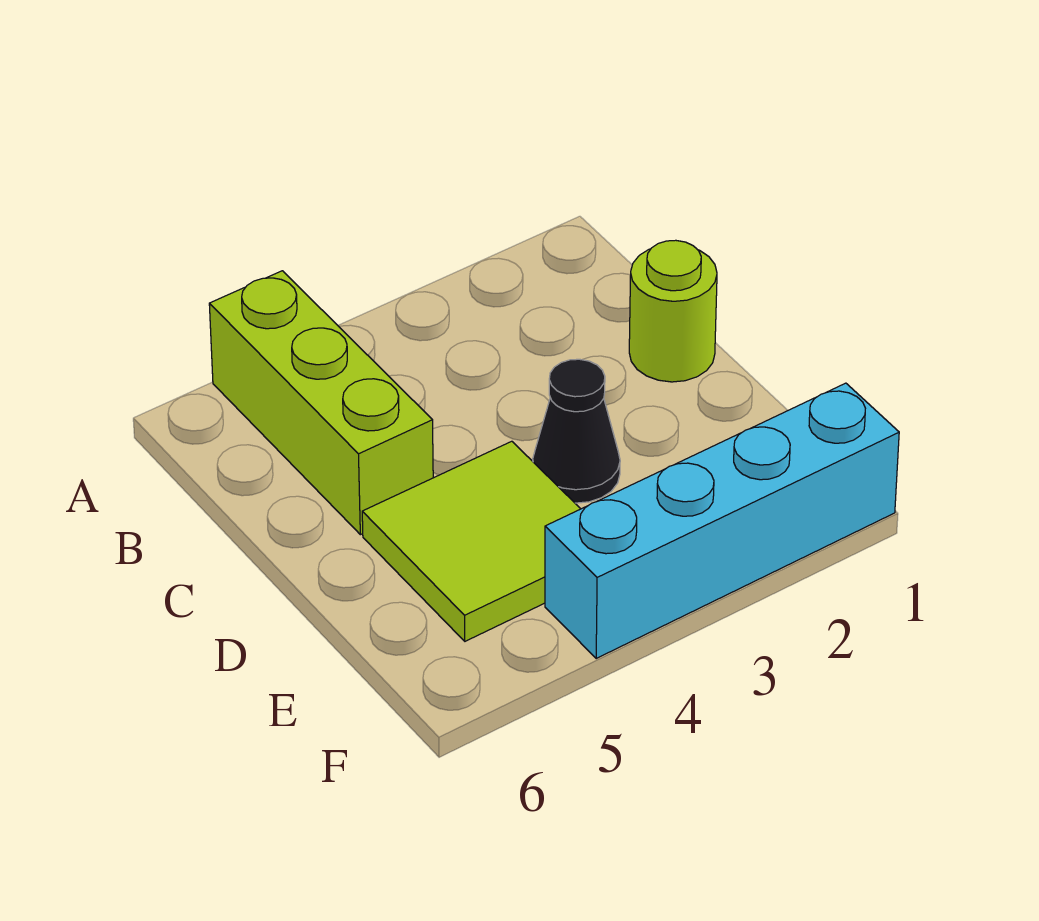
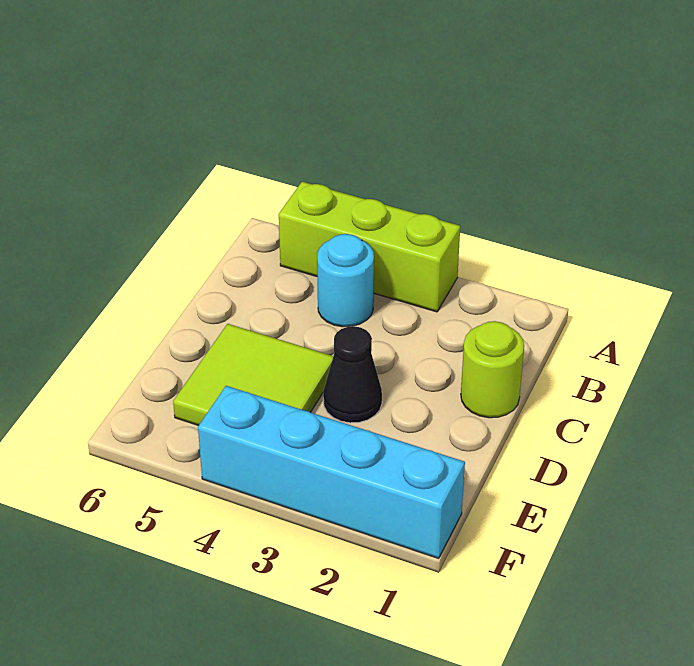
lime 1x3 brick [209,271,433,535] -> lime 1x3 brick turned to [279,182,460,312]
none -> cyan 1x1 round brick [317,234,374,327]

